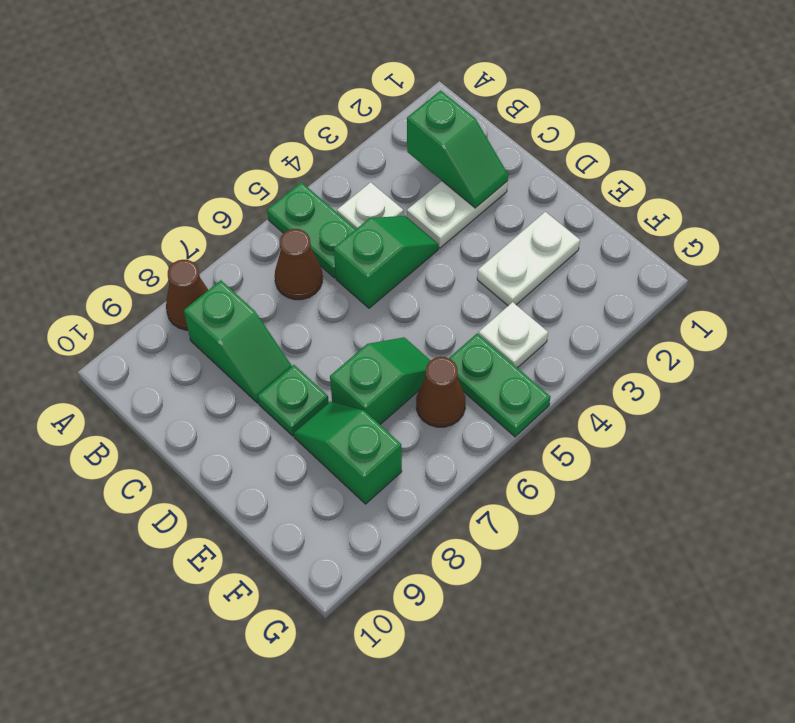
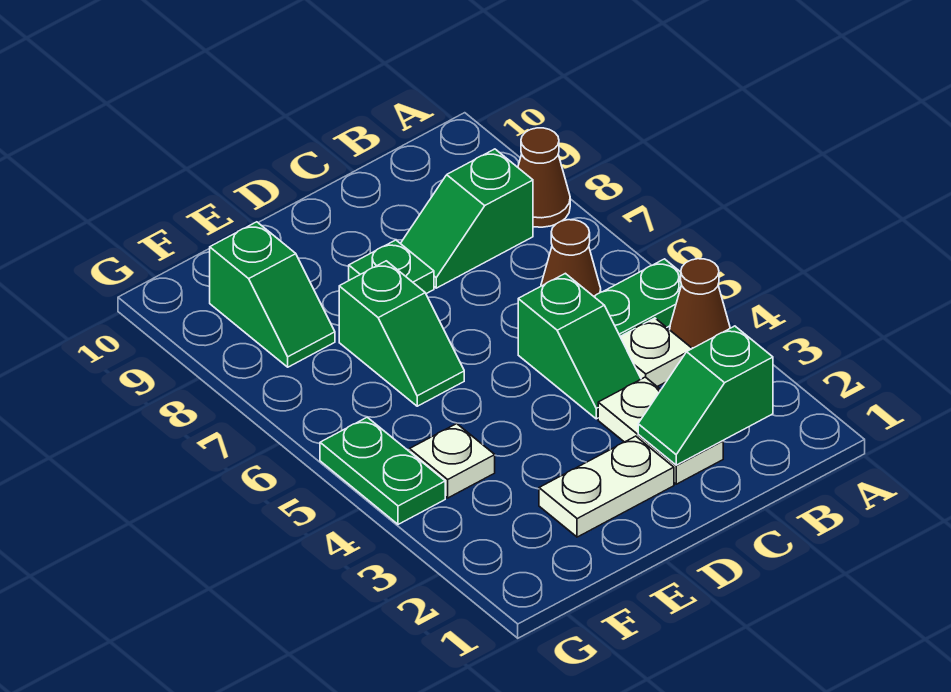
white 1x2 plate [477,212,580,306] -> white 1x2 plate turned to [539,436,674,537]
green 1x2 slope [294,401,402,504] -> green 1x2 slope turned to [210,222,335,367]
green 1x2 plate [449,334,550,437] -> green 1x2 plate turned to [320,417,445,524]
brown 1x1 cone [416,357,465,427] -> brown 1x1 cone moved to [670,259,730,349]

